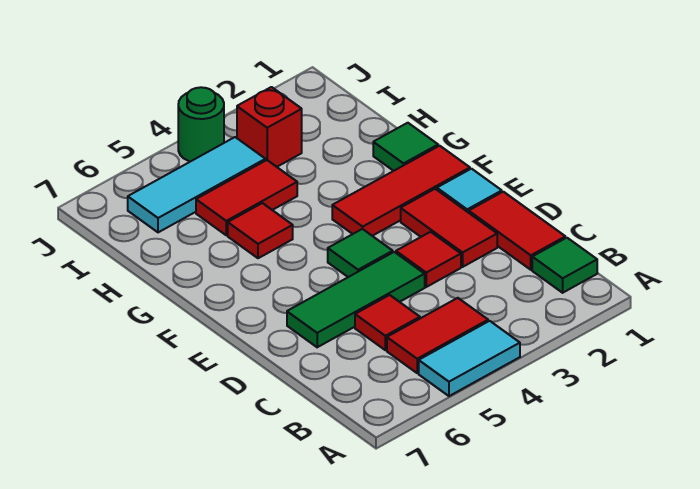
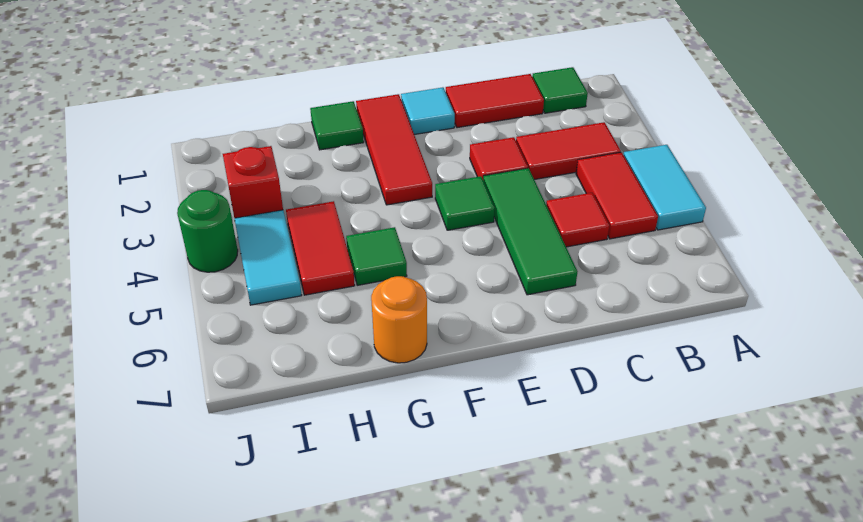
red 1x2 tile [401,189,497,267] -> red 1x2 tile moved to [516,122,621,180]
red 1x1 tile [228,203,293,258] -> green 1x1 tile [346,227,407,285]
none -> orange 1x1 round brick [371,276,427,363]
cyan 1x3 tile [128,137,265,232] -> cyan 1x2 tile [234,210,302,305]

